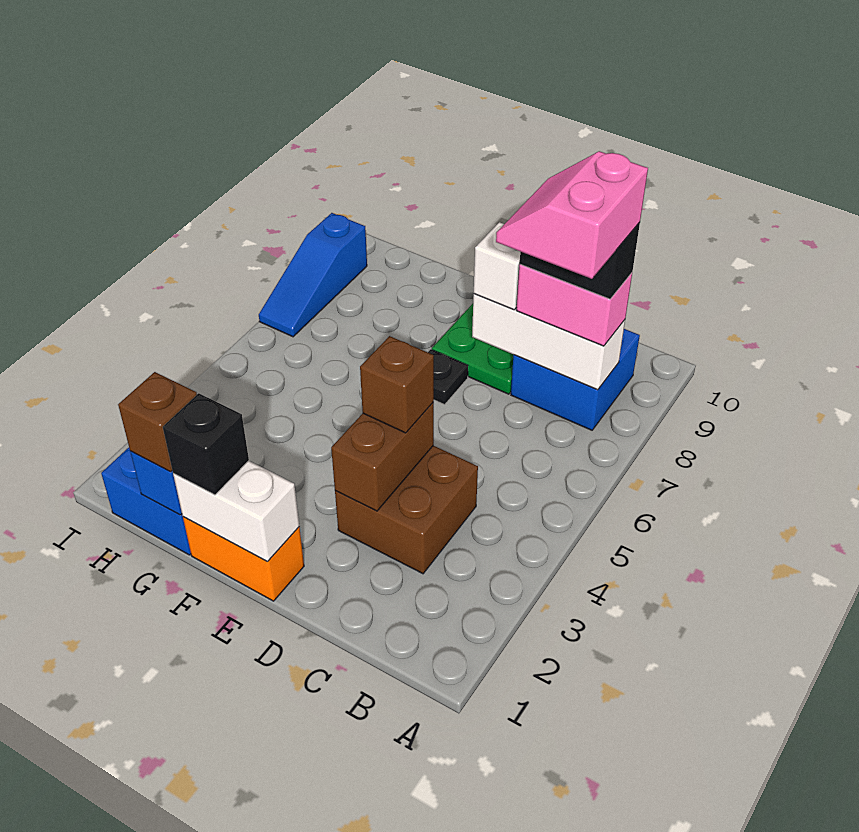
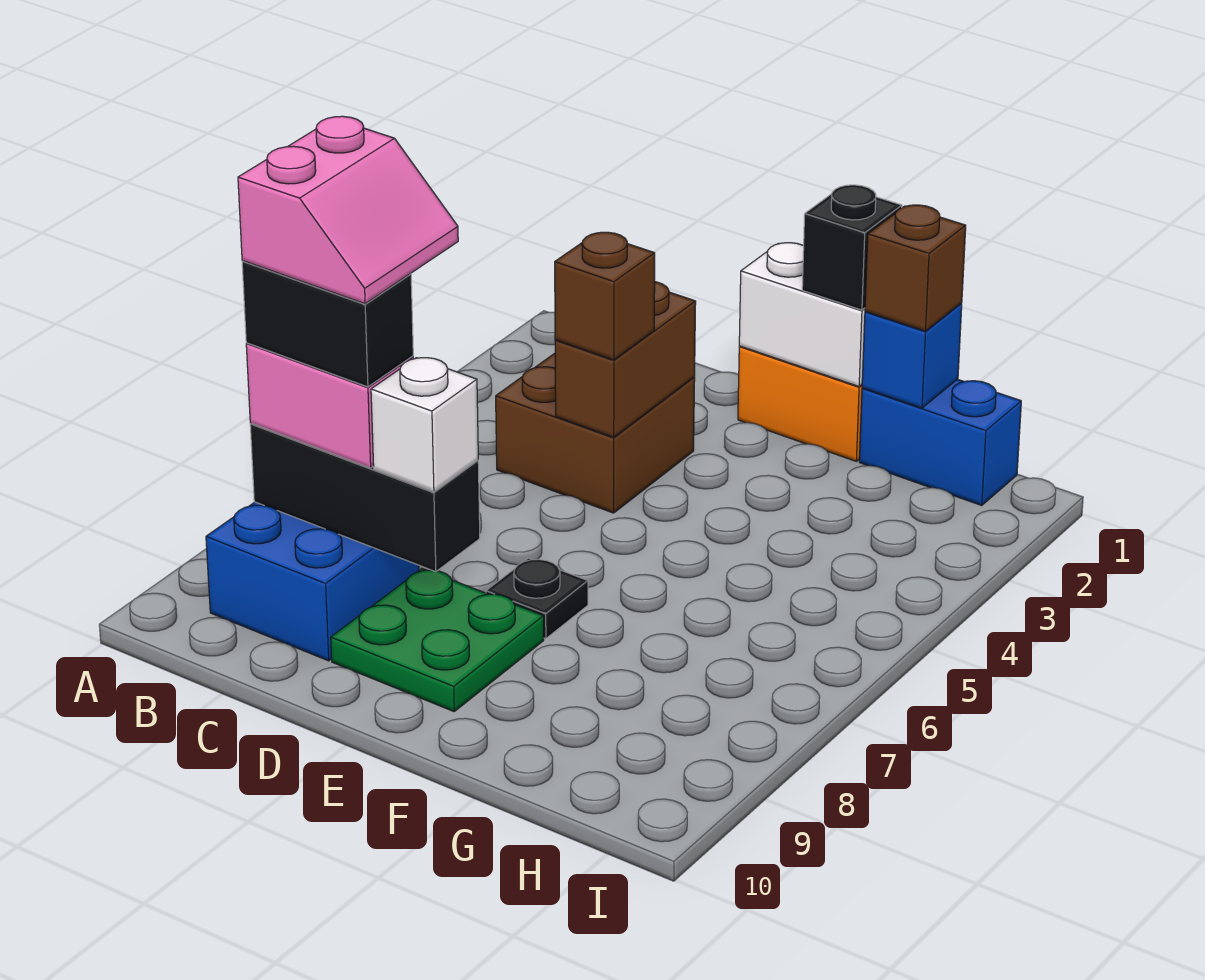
white 1x3 brick [472,294,625,390] -> black 1x3 brick [250,424,480,572]
blue 1x3 slope [259,213,367,337] -> none

